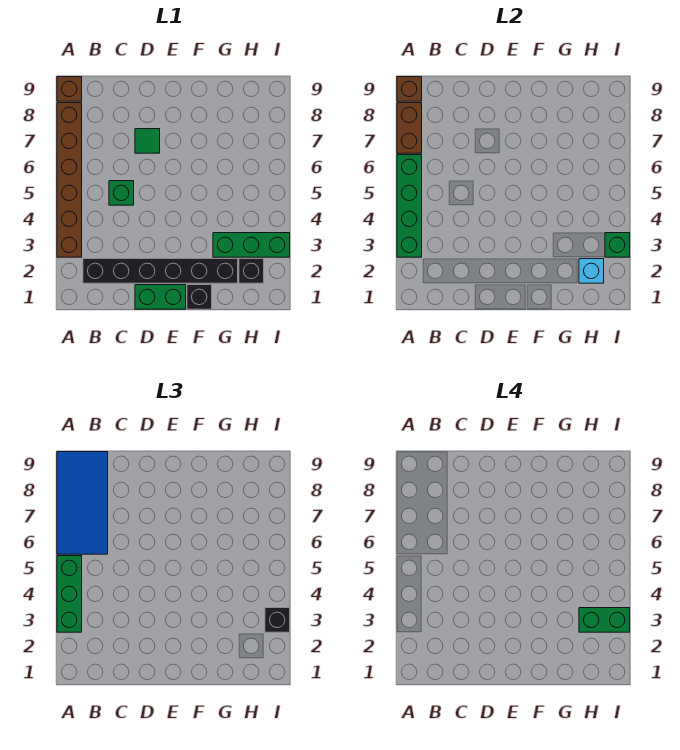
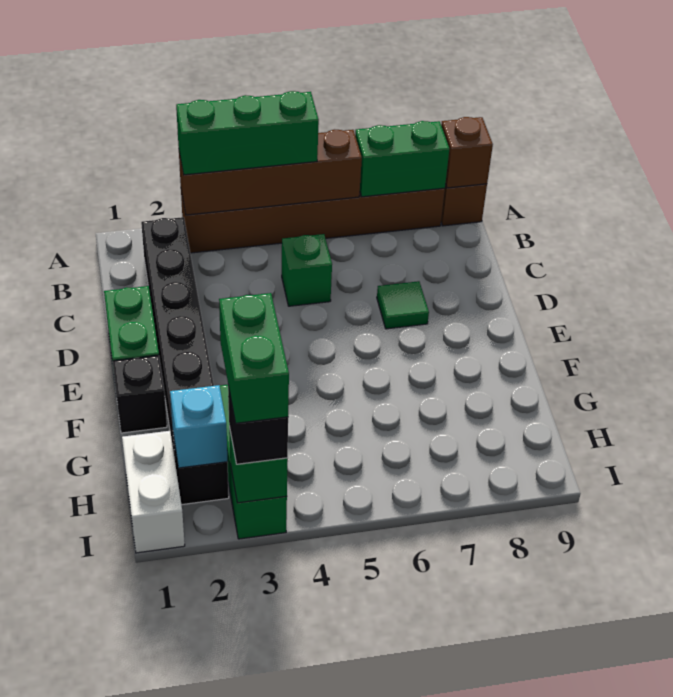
green 1x4 brick [397,155,422,257] -> brown 1x4 brick [179,130,362,215]
blue 2x4 tile [57,452,108,554] -> none
brown 1x2 brick [397,103,422,153] -> green 1x2 brick [355,121,449,197]
none -> white 1x2 brick [122,431,185,553]

